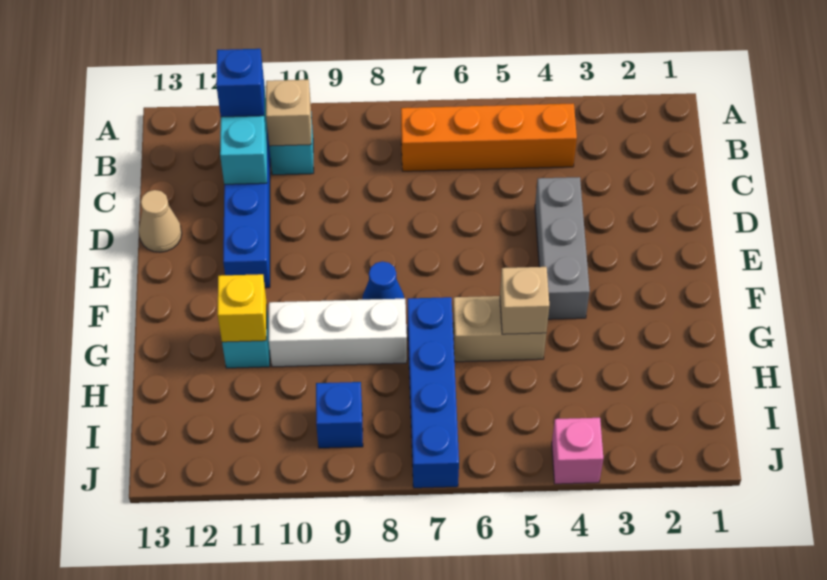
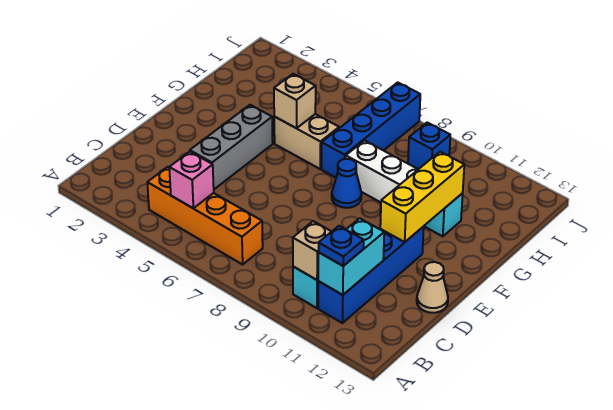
blue 1x1 brick [216,49,264,117] -> blue 1x1 plate [319,226,364,266]
yellow 1x1 brick [218,274,267,342] -> yellow 1x3 brick [380,152,464,242]
pink 1x1 brick [552,418,603,484] -> pink 1x1 brick moved to [169,152,214,208]

